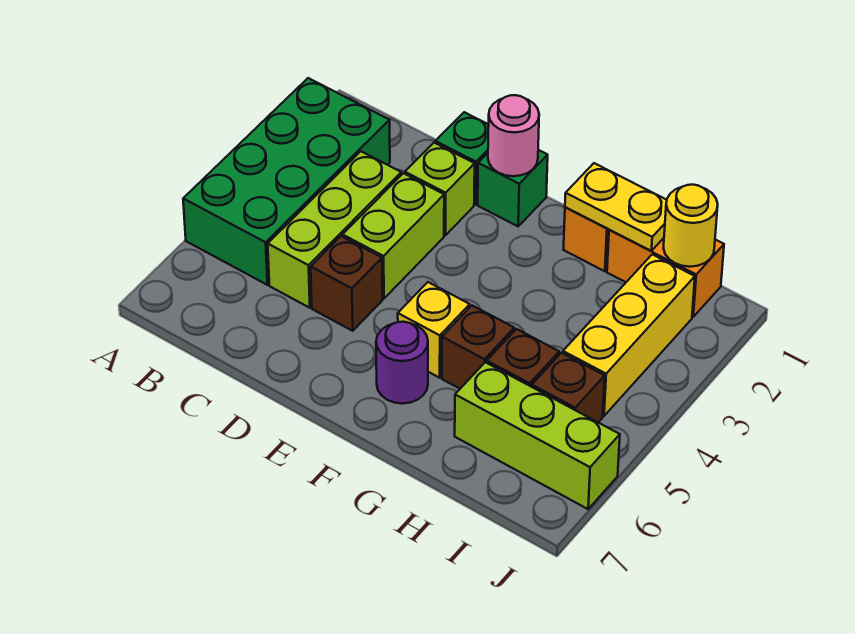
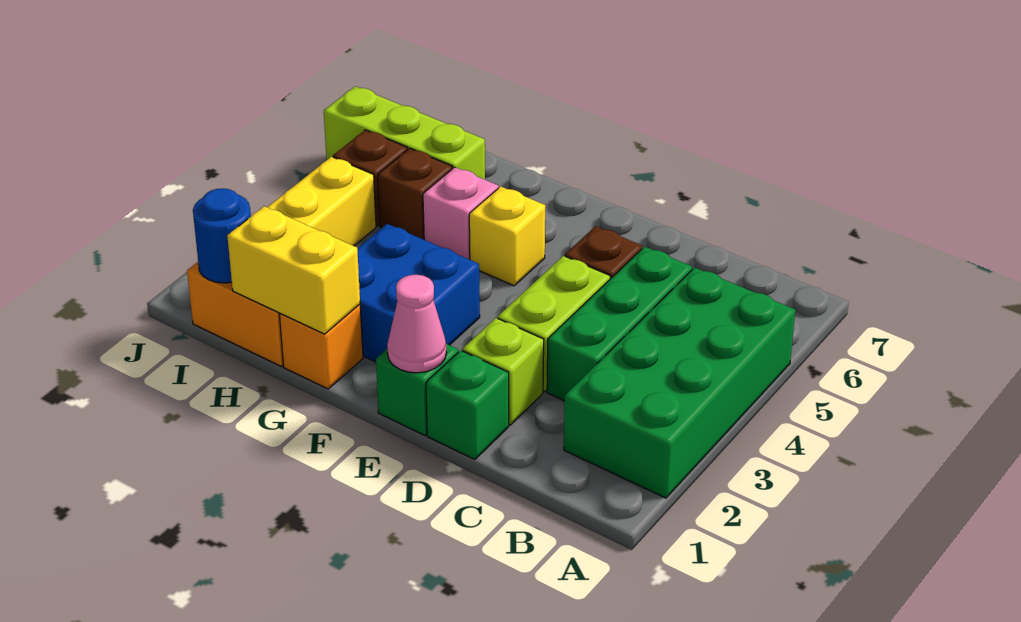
lime 1x3 brick [268,151,401,308] -> green 1x3 brick [547,247,692,401]
pink 1x1 round brick [488,95,539,176] -> pink 1x1 cone [387,275,446,373]
none -> blue 2x2 brick [357,224,480,362]
purple 1x1 round brick [376,322,428,404] -> none
yellow 1x2 plate [565,163,667,251] -> yellow 1x2 brick [227,206,360,334]
brown 1x1 brick [442,306,514,389] -> pink 1x1 brick [423,167,498,260]
yellow 1x1 round brick [664,185,718,267] -> blue 1x1 round brick [193,188,251,283]

